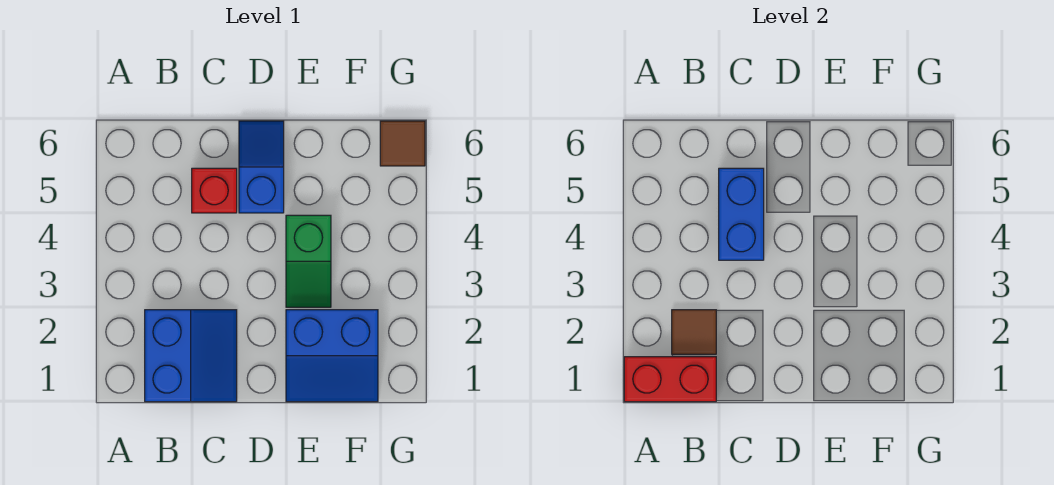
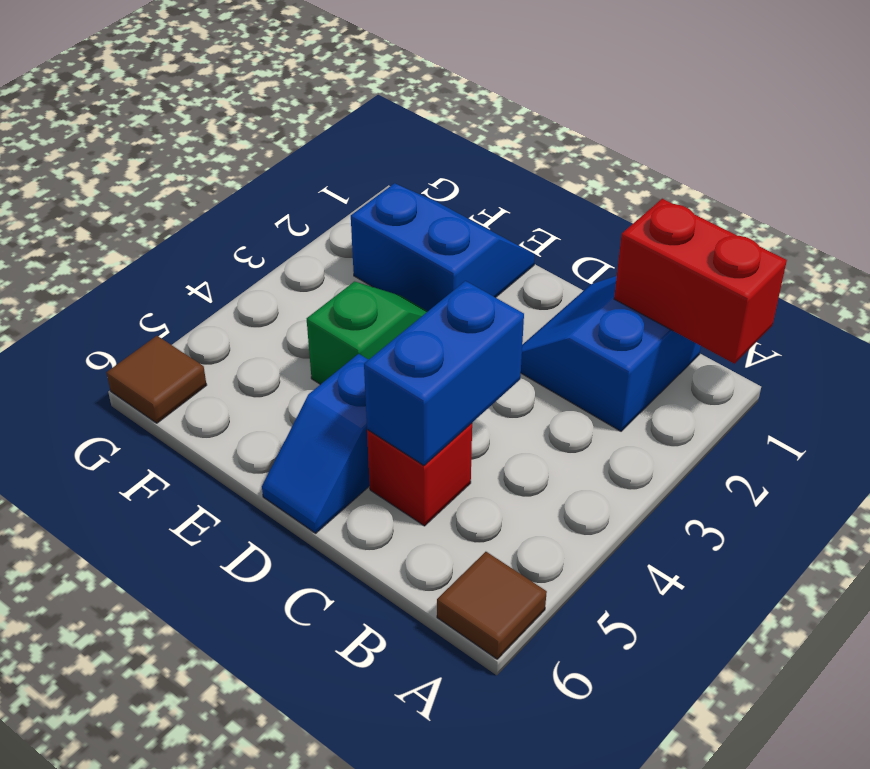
brown 1x1 tile [672,310,716,354] -> brown 1x1 tile moved to [437,552,547,659]

